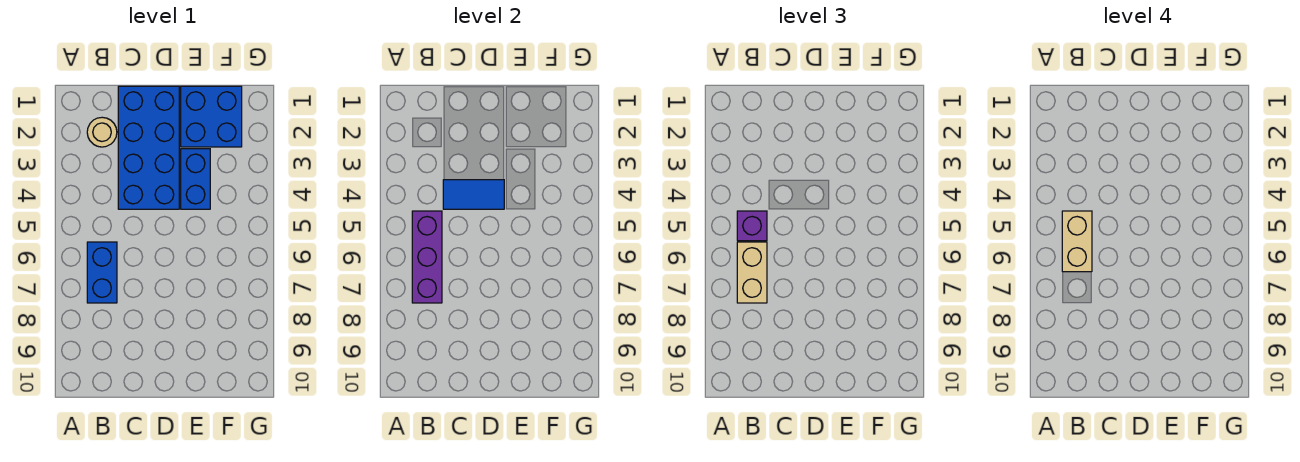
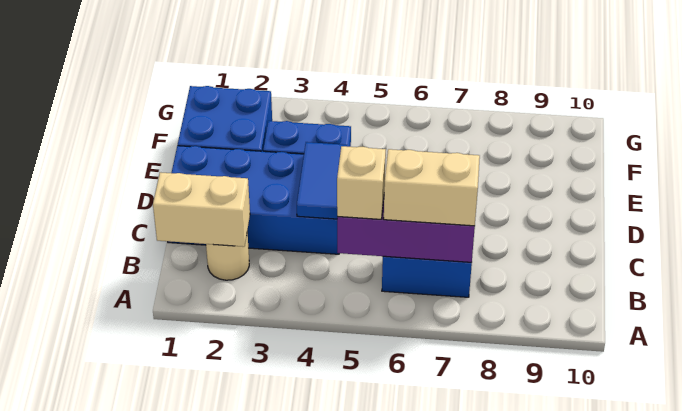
purple 1x1 brick [737,211,767,241] -> tan 1x1 brick [337,146,386,219]
tan 1x2 brick [1062,211,1092,272] -> tan 1x2 brick moved to [153,172,250,247]

